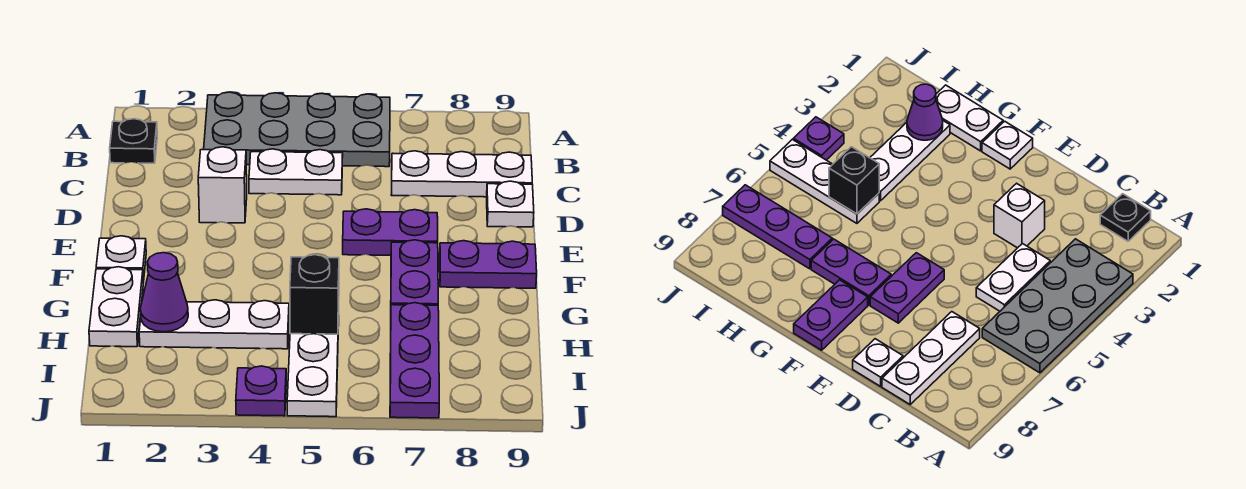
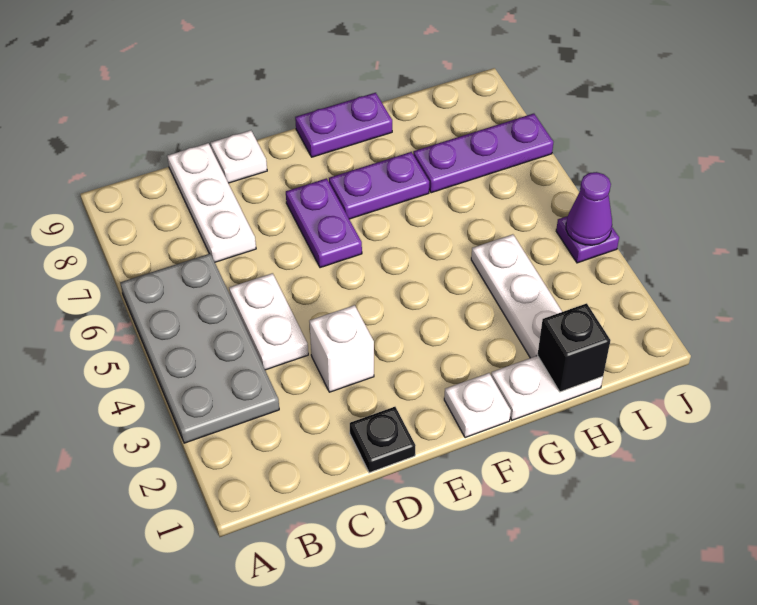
black 1x1 plate [110,119,157,163] -> black 1x1 plate moved to [350,407,416,473]
purple 1x2 plate [440,241,537,288] -> purple 1x2 plate turned to [295,93,392,157]
purple 1x1 cone [140,253,188,332] -> purple 1x1 cone moved to [566,172,612,245]
white 1x3 plate [287,316,339,417] -> none
black 1x1 brick [290,255,339,334] -> black 1x1 brick moved to [537,303,611,392]

